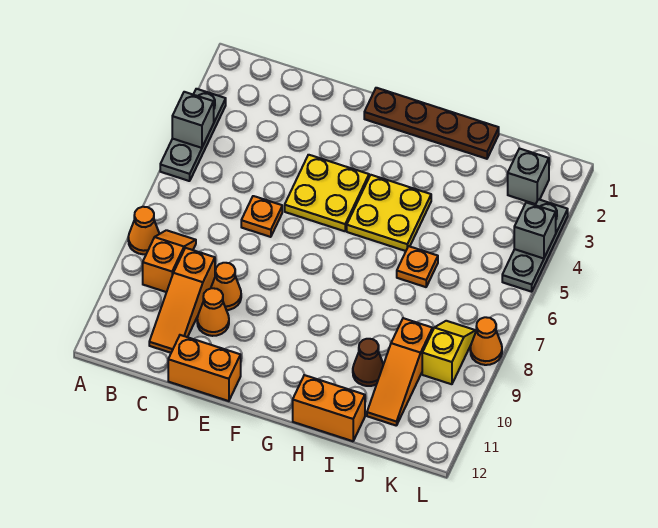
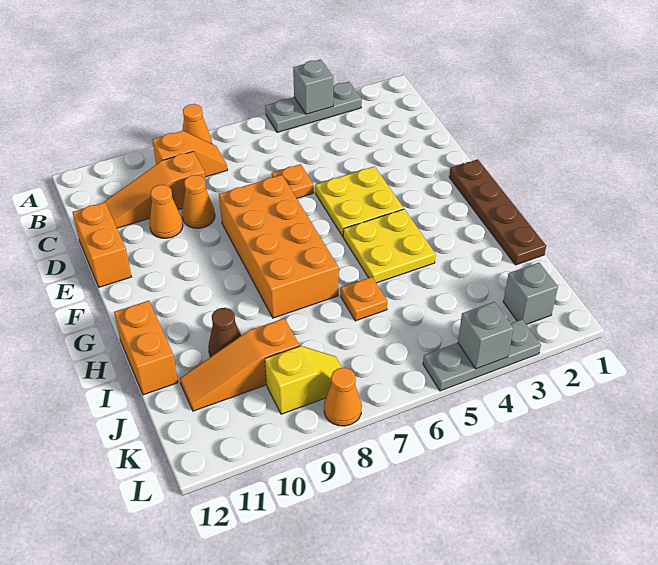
none -> orange 2x4 brick [219,175,339,318]

